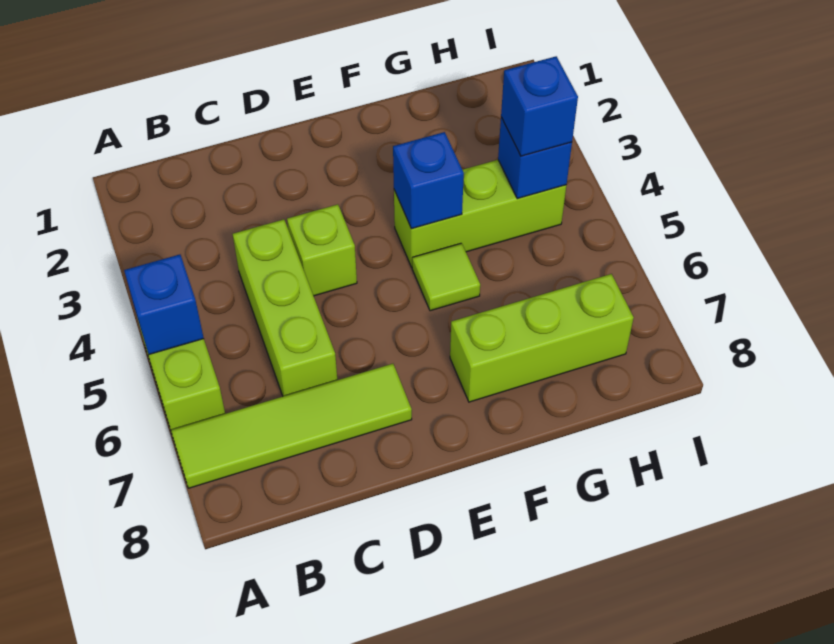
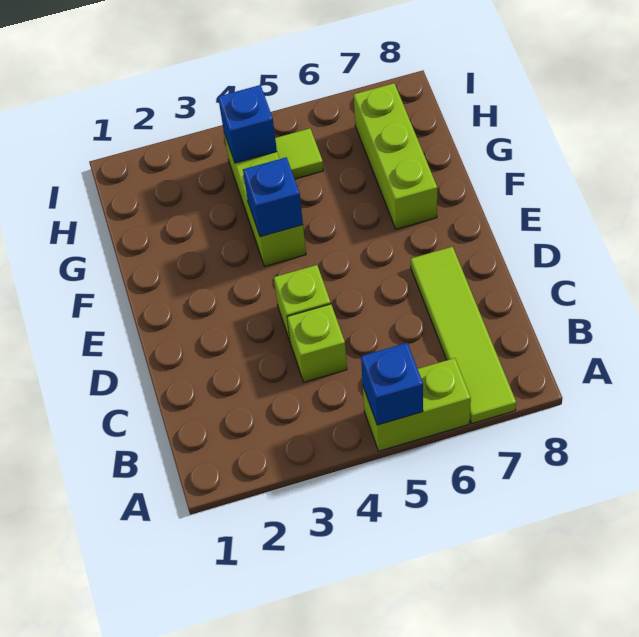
lime 1x3 brick [233,219,337,396] -> lime 1x1 brick [287,304,347,382]
lime 1x1 tile [412,243,480,311] -> lime 1x1 tile moved to [275,129,323,179]
blue 1x1 brick [501,56,578,156] -> none

